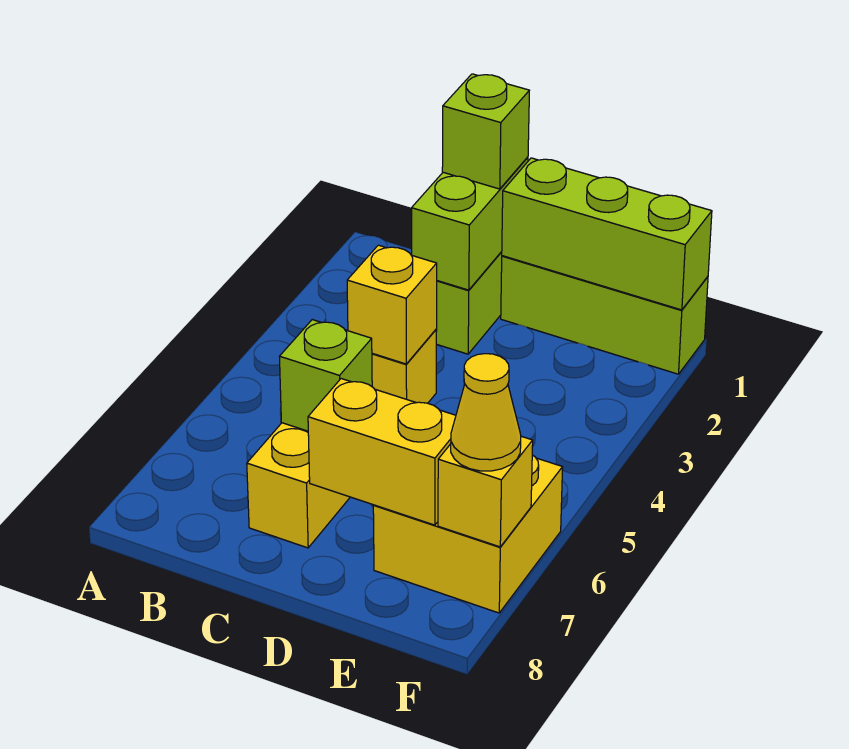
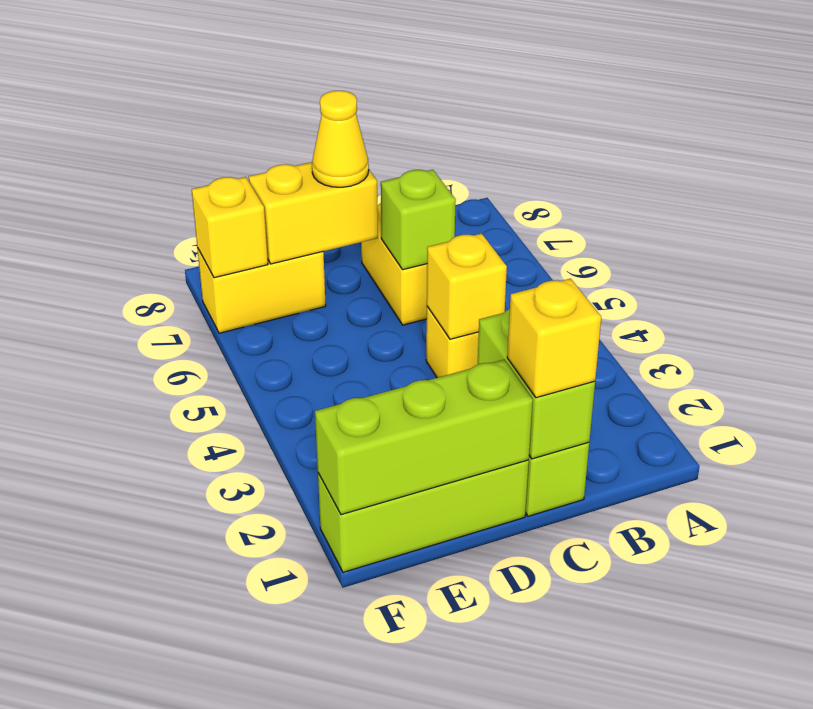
lime 1x1 brick [442,74,529,189] -> yellow 1x1 brick [507,279,601,398]
yellow 2x2 brick [373,455,563,613] -> yellow 1x2 brick [197,248,326,333]
yellow 1x1 cone [451,354,521,471] -> yellow 1x1 cone moved to [312,91,369,187]

